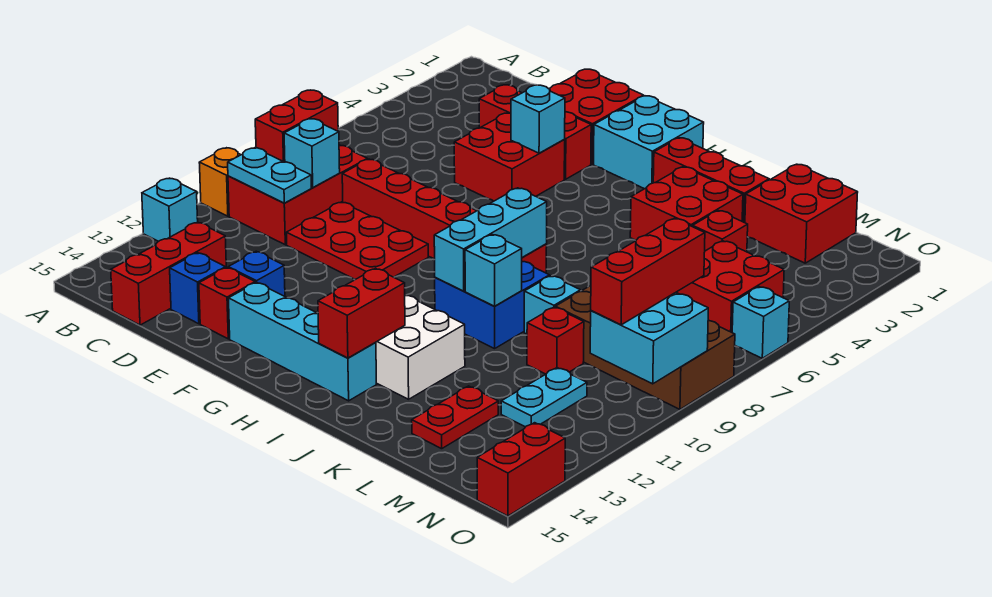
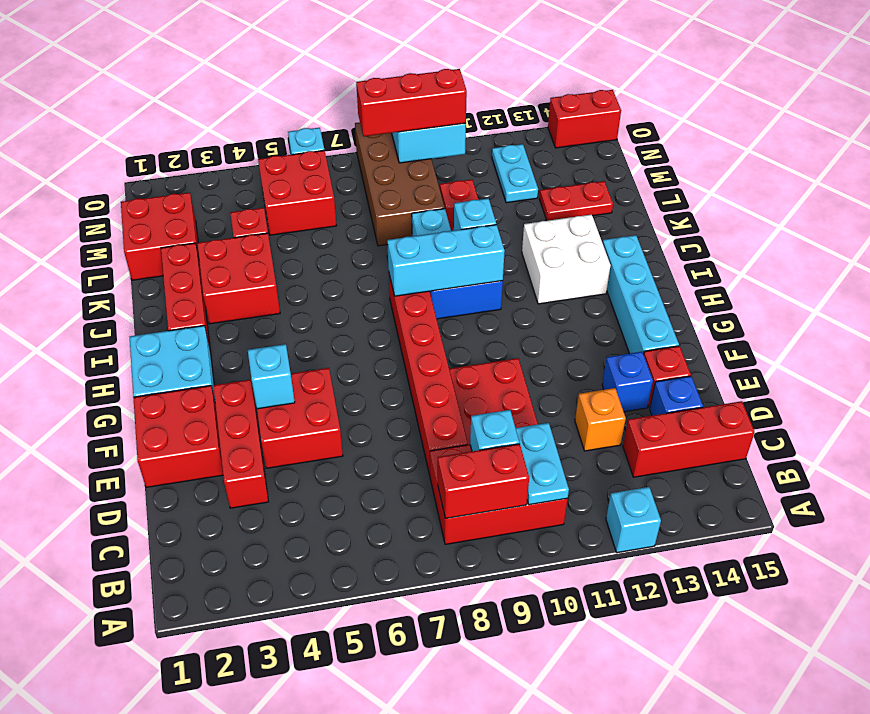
orange 1x1 brick [199,148,241,216] -> orange 1x1 brick moved to [575,388,626,451]
red 1x2 brick [318,268,405,358] -> none
cyan 1x2 plate [501,368,587,427] -> cyan 1x2 plate turned to [492,144,538,203]

